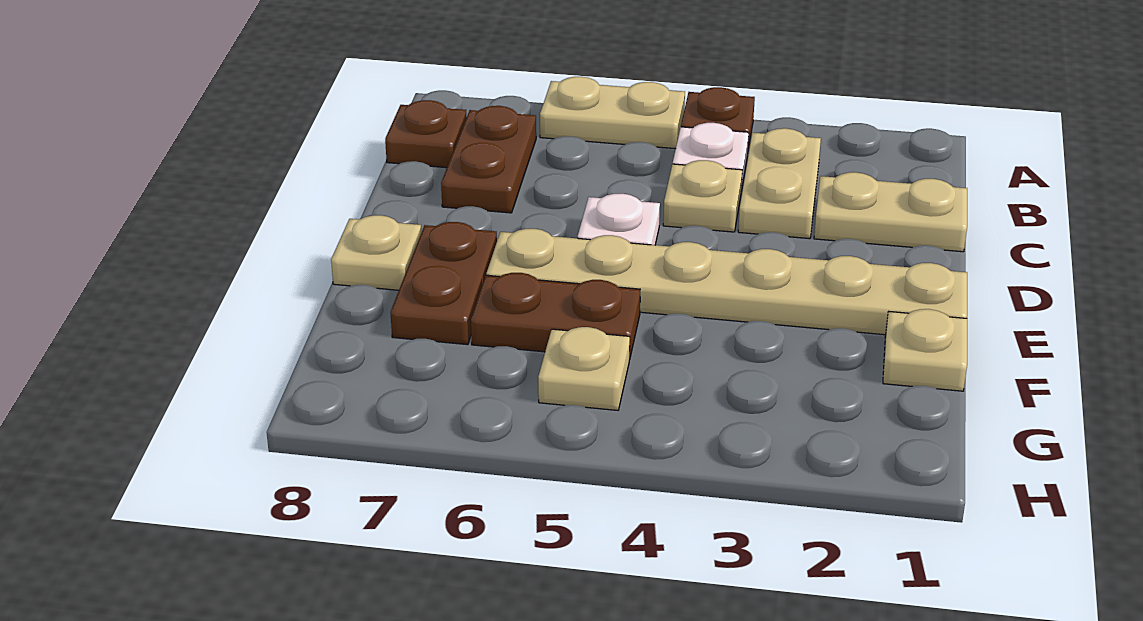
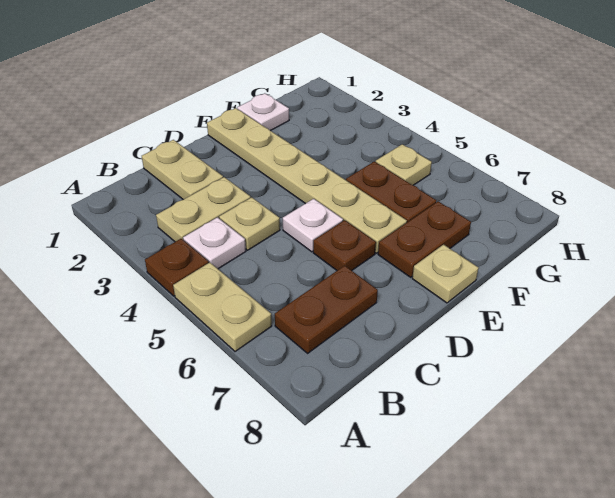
brown 1x1 plate [385,100,467,168] -> brown 1x1 plate moved to [313,220,376,271]
tan 1x1 plate [883,309,967,391] -> white 1x1 plate [237,93,289,131]

